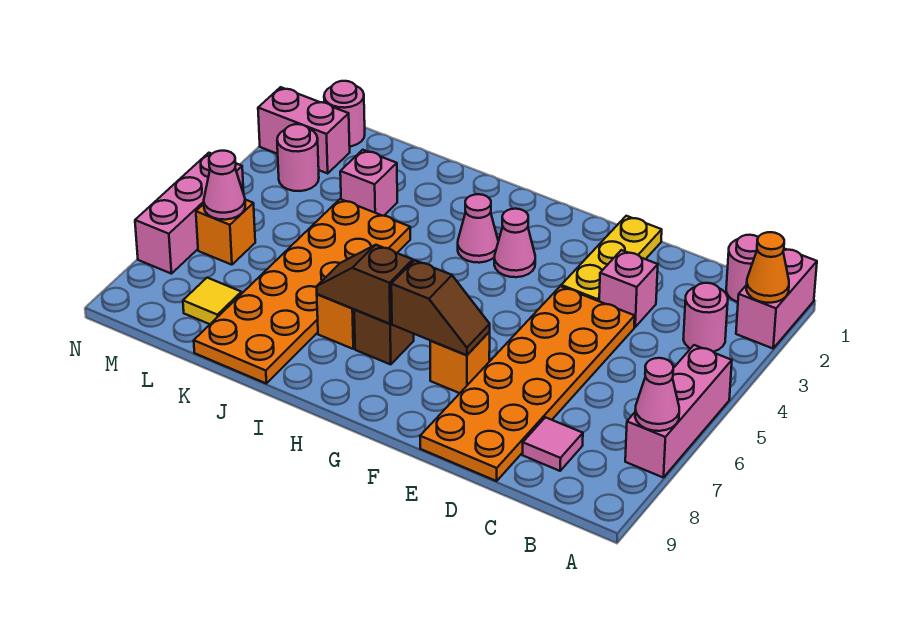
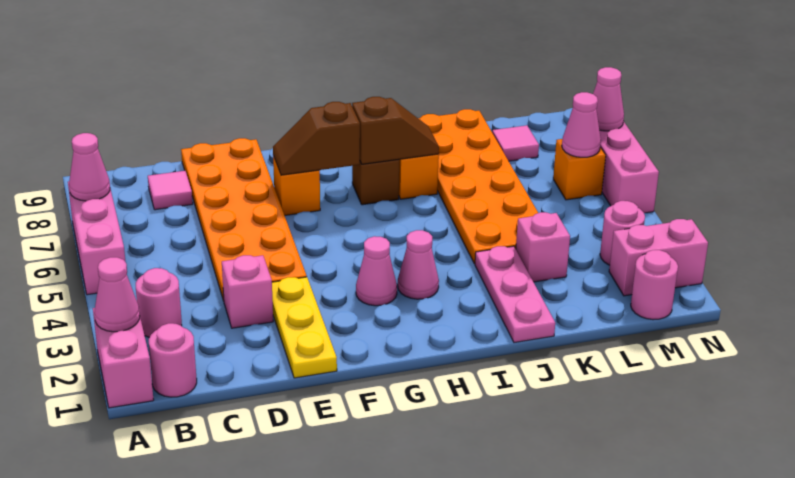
orange 1x1 cone [746,232,789,303] -> pink 1x1 cone [94,257,140,332]
none -> pink 1x3 plate [475,246,555,343]
yellow 1x1 tile [183,278,241,324] -> pink 1x1 tile [492,125,539,161]
none -> pink 1x1 cone [593,67,624,131]

